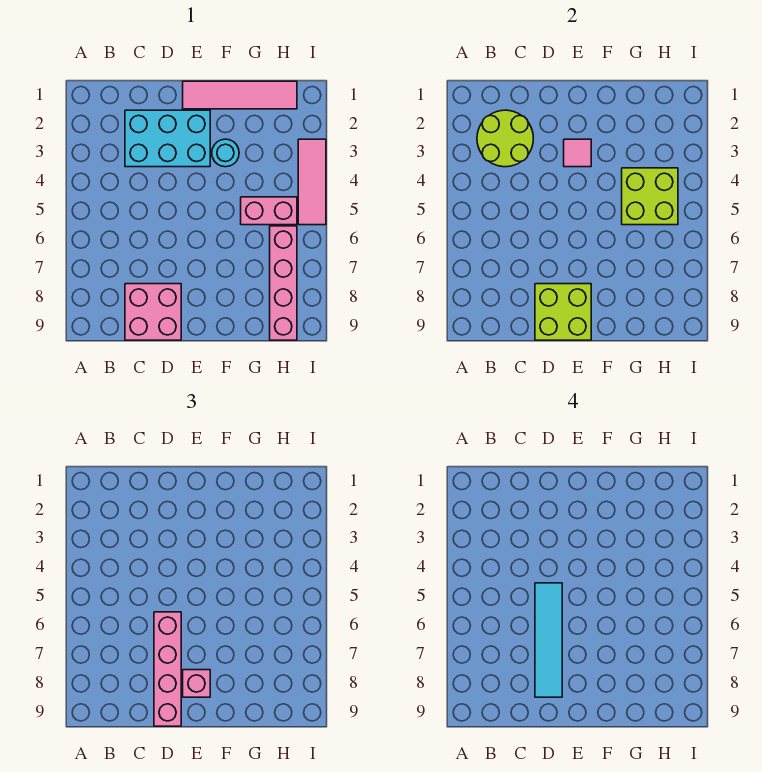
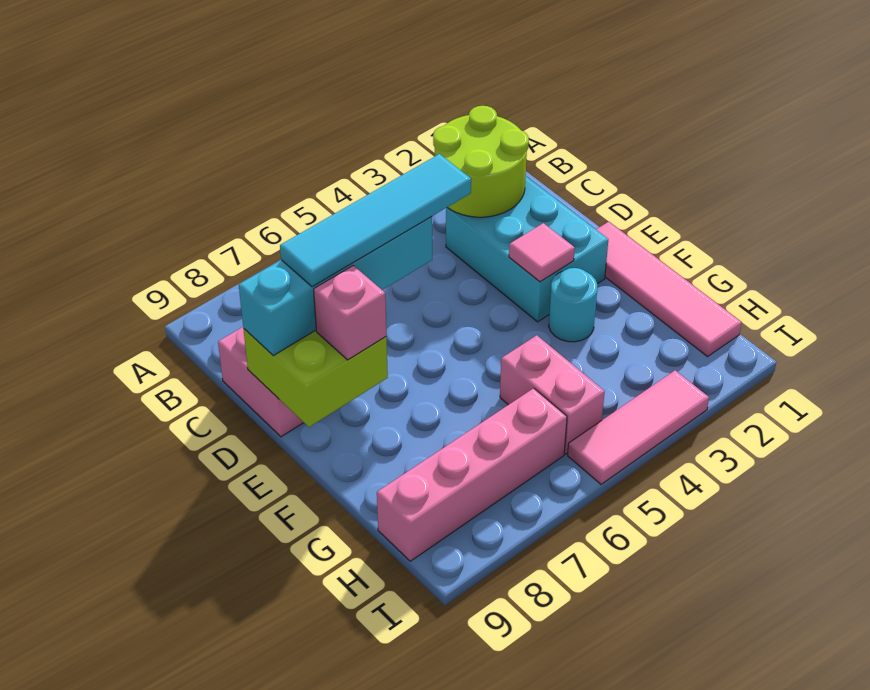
pink 1x4 brick [154,612,181,726] -> cyan 1x4 brick [239,217,432,355]
lime 2x2 brick [622,168,678,225] -> none

